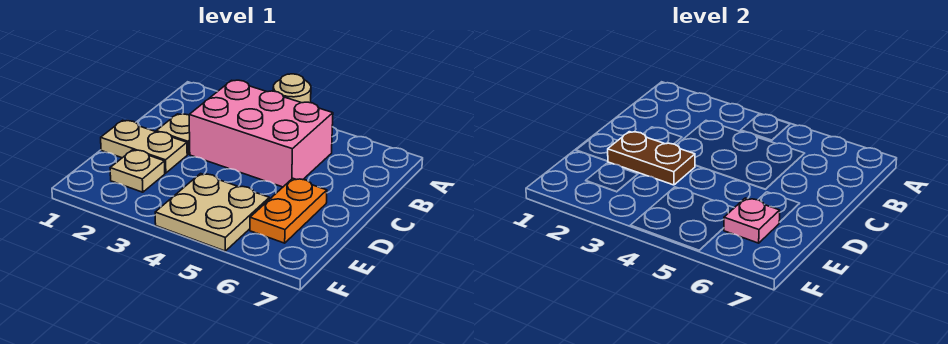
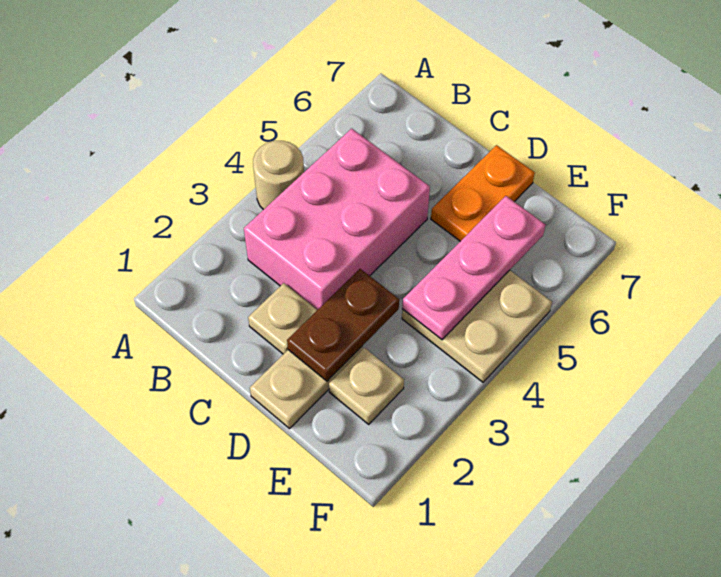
orange 1x2 plate [250,178,327,243] -> orange 1x2 plate turned to [431,145,535,241]
pink 1x1 plate [724,198,780,243] -> pink 1x3 plate [402,196,545,340]

